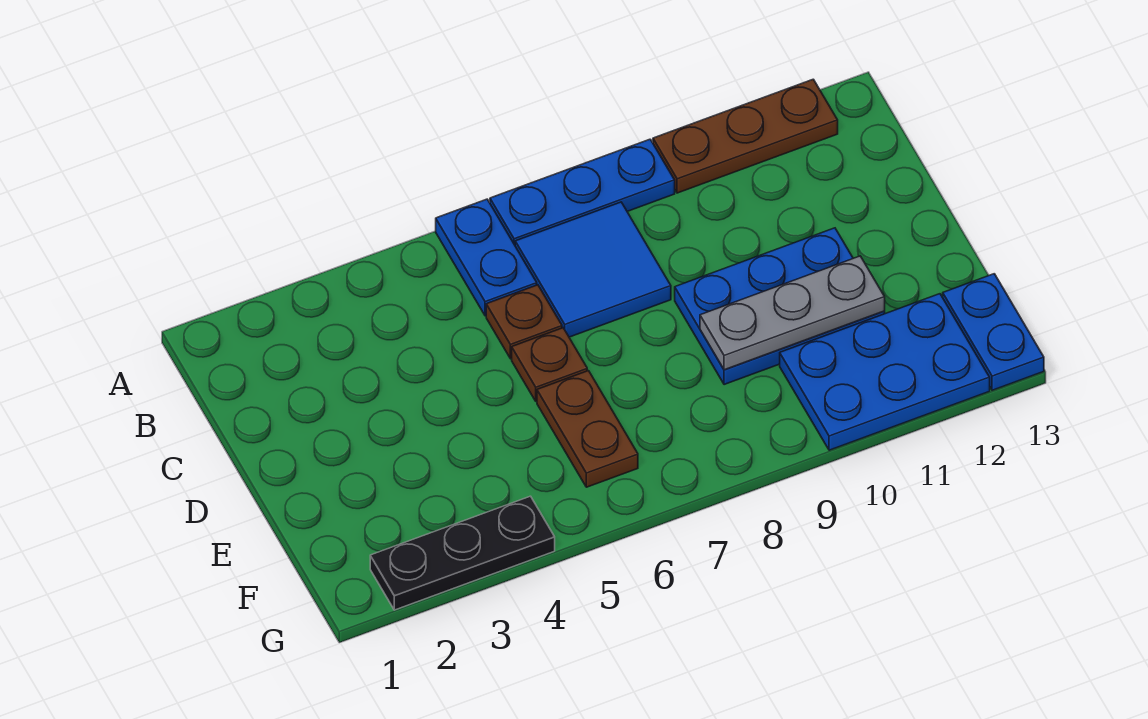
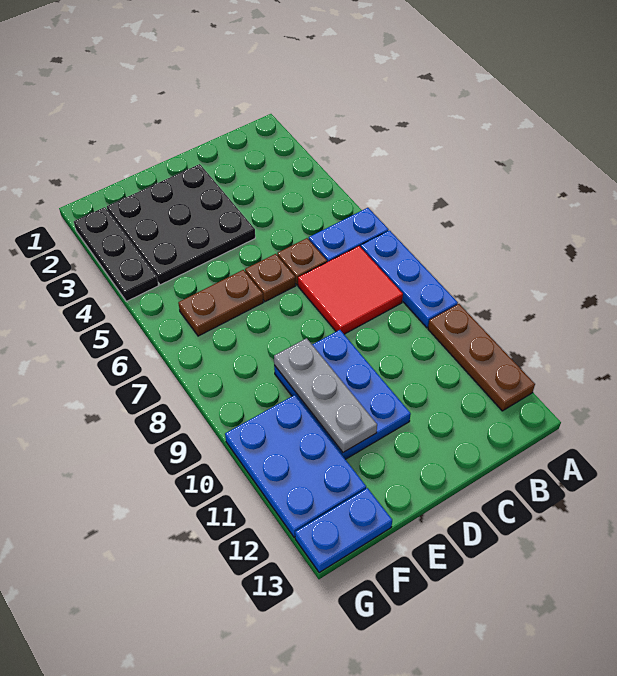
blue 2x2 tile [515,202,671,337] -> red 2x2 tile [298,246,403,334]
none -> black 3x3 plate [107,164,255,285]

